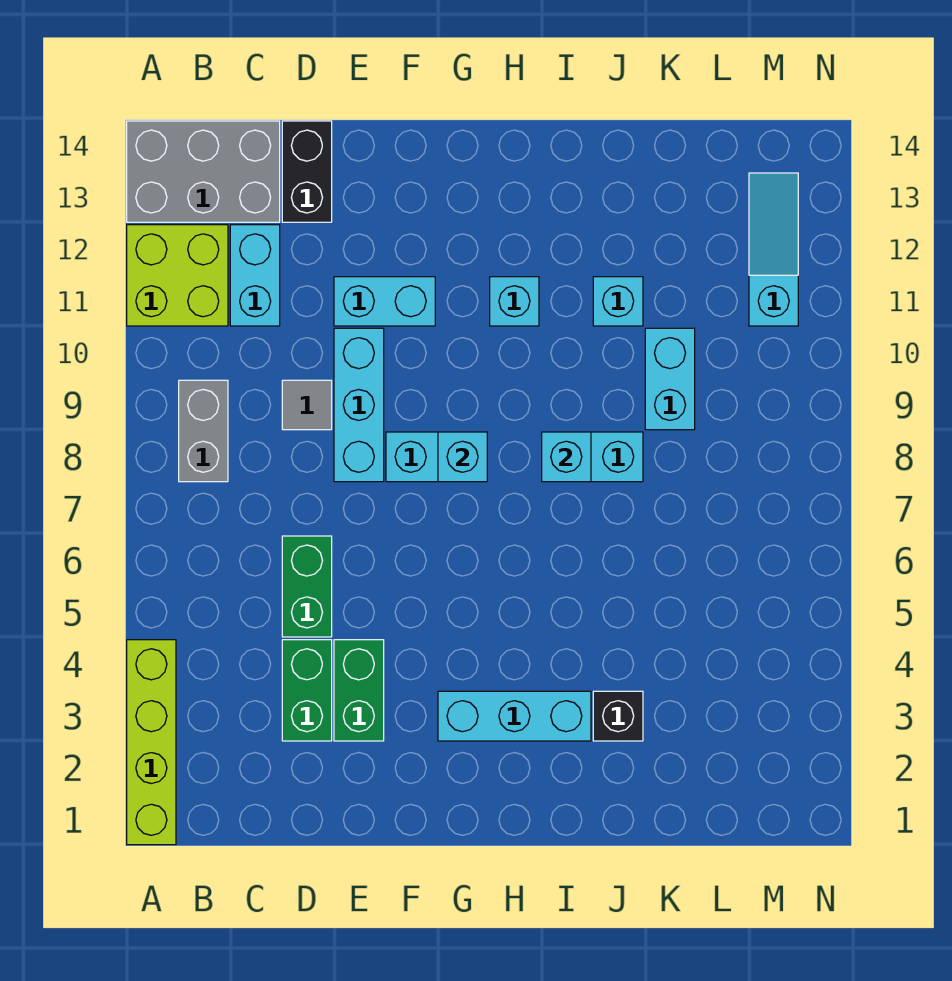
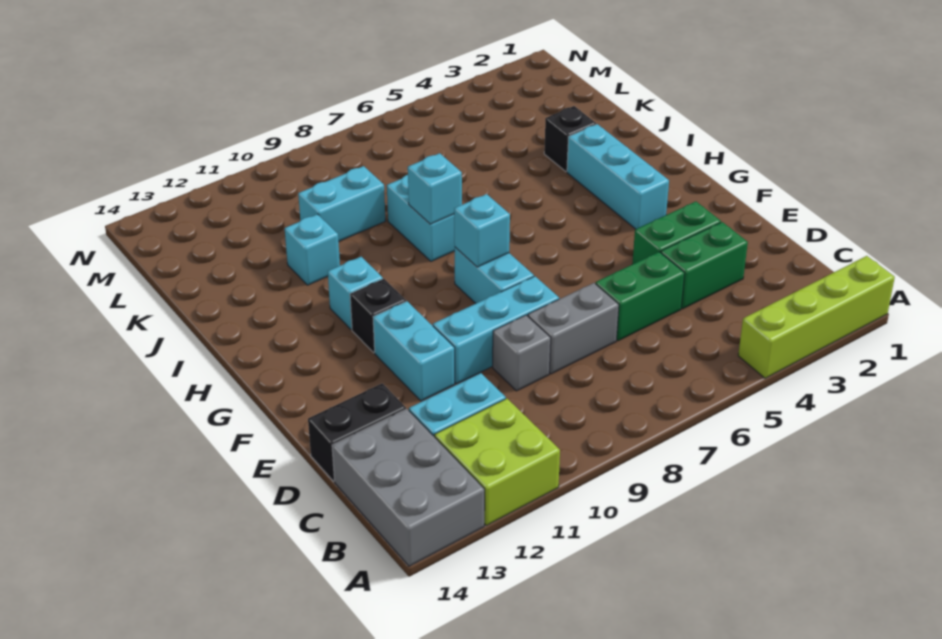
grey 1x2 brick [179,380,228,482] -> grey 1x2 brick moved to [528,283,619,374]
grey 1x1 tile [282,380,332,430] -> grey 1x1 brick [493,315,551,391]
none -> black 1x1 brick [350,279,406,353]
cyan 1x3 slope [749,173,798,326] -> none

